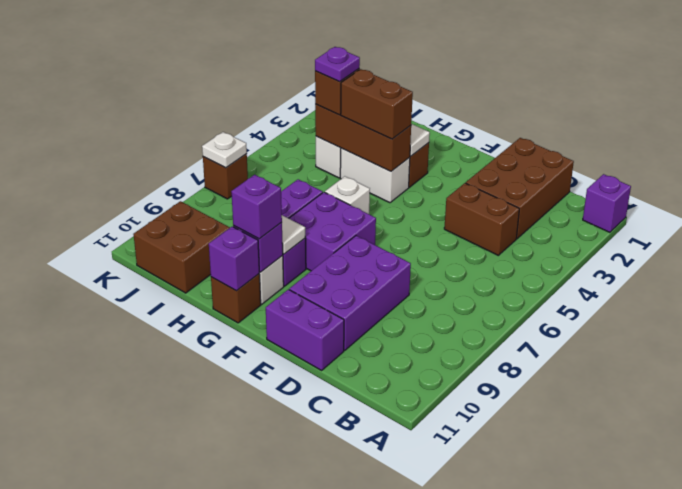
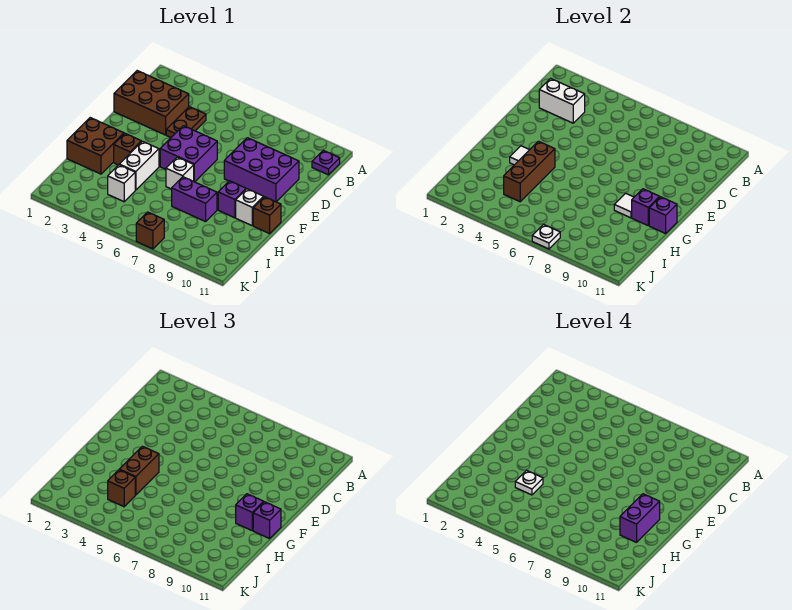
purple 1x1 brick [583,174,631,232] -> purple 1x1 brick moved to [253,502,281,539]
none -> white 1x2 brick [539,78,585,123]
brown 1x2 brick [444,183,519,255] -> brown 1x2 plate [166,107,206,137]
purple 1x2 brick [266,289,344,370] -> purple 1x2 brick moved to [620,494,660,542]
purple 2x2 brick [289,192,376,271] -> purple 2x2 brick moved to [160,126,217,182]
none -> white 1x1 plate [515,470,543,495]
purple 1x1 plate [315,47,360,82] -> purple 1x1 plate moved to [312,150,340,175]
brown 2x2 brick [133,201,230,293] -> brown 2x2 brick moved to [67,118,124,174]

